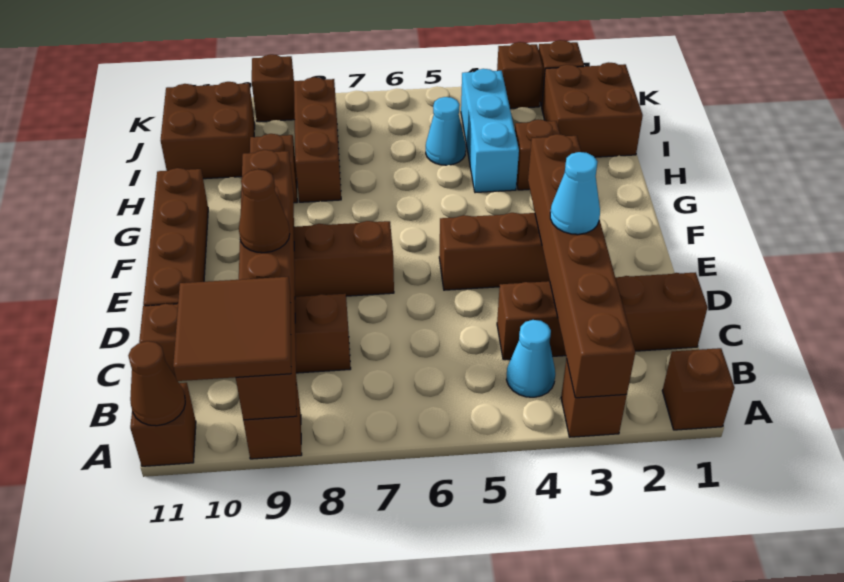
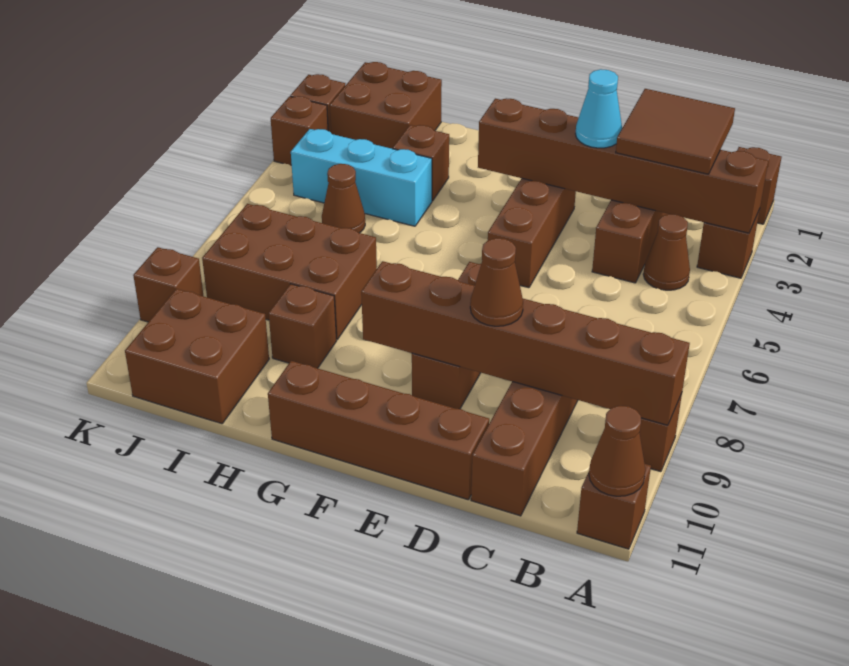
brown 2x2 tile [173,277,291,381] -> brown 2x2 tile moved to [616,89,735,174]
cyan 1x1 cone [506,320,555,397] -> brown 1x1 cone [643,214,690,290]
brown 1x3 brick [294,77,341,202] -> brown 2x3 brick [202,204,377,339]
cyan 1x1 cone [426,97,466,165] -> brown 1x1 cone [322,164,365,233]

